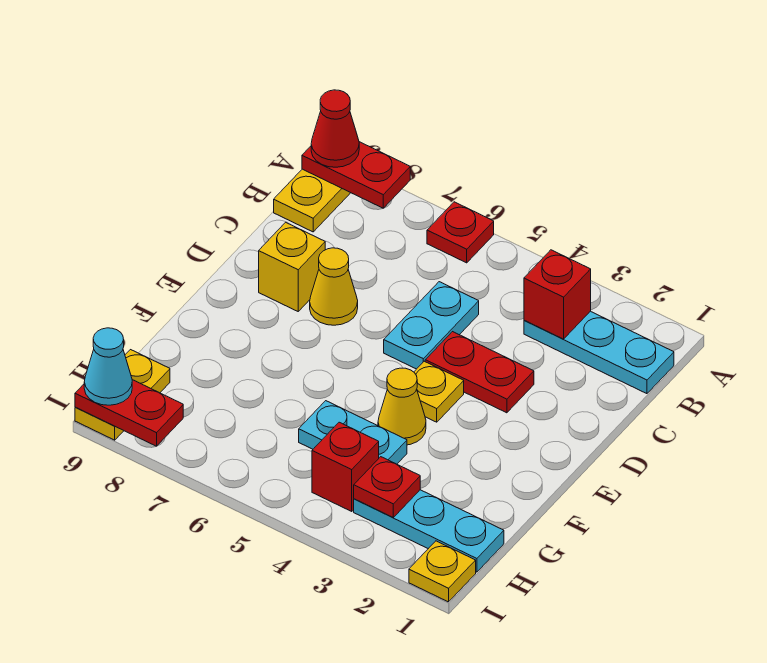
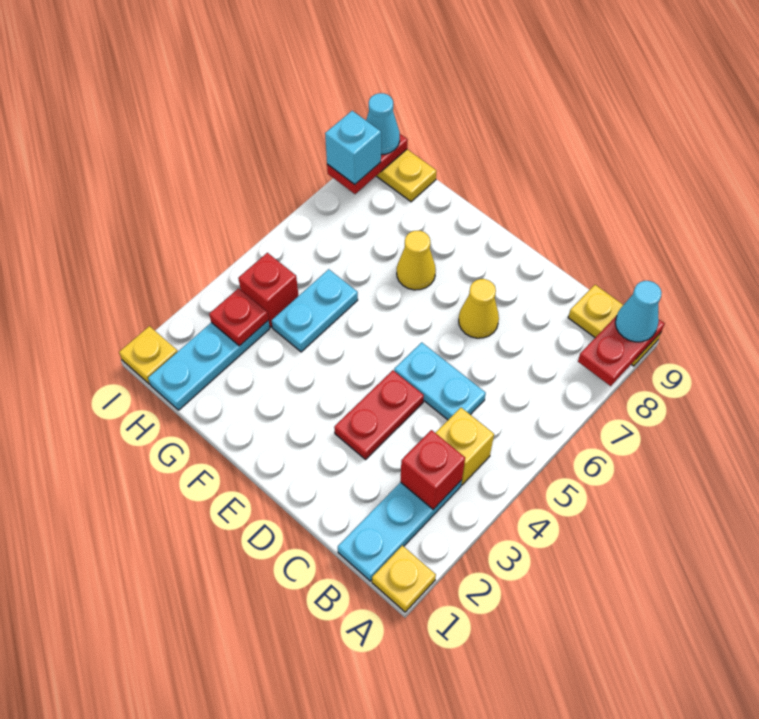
red 1x1 plate [427,202,494,263] -> none
red 1x1 cone [311,90,359,167] -> cyan 1x1 cone [615,281,662,342]
yellow 1x1 brick [259,222,325,311] -> yellow 1x1 brick moved to [436,408,494,485]
yellow 1x1 plate [414,361,464,422] -> yellow 1x1 plate moved to [372,545,436,612]
yellow 1x1 cone [378,368,426,445] -> yellow 1x1 cone moved to [397,231,436,290]
none -> cyan 1x1 brick [325,111,381,184]

